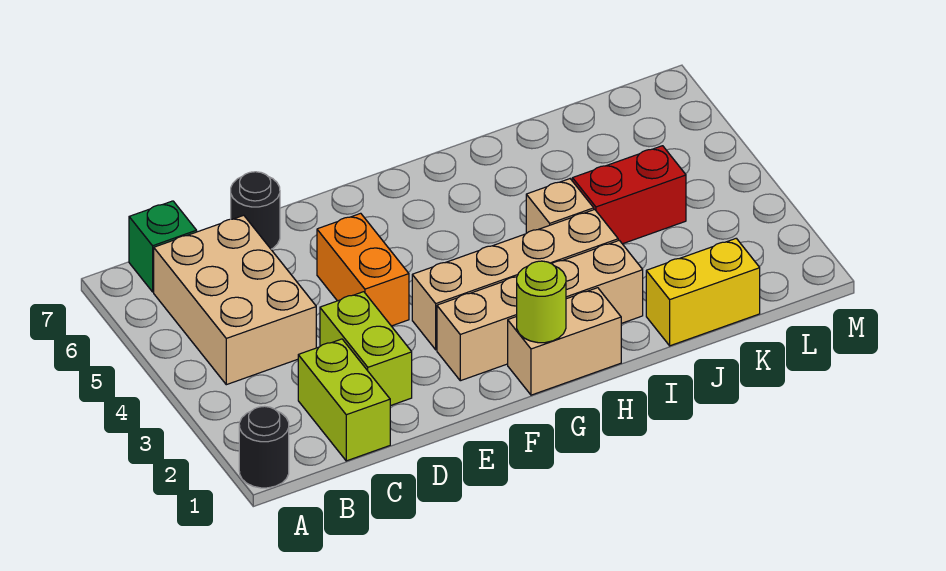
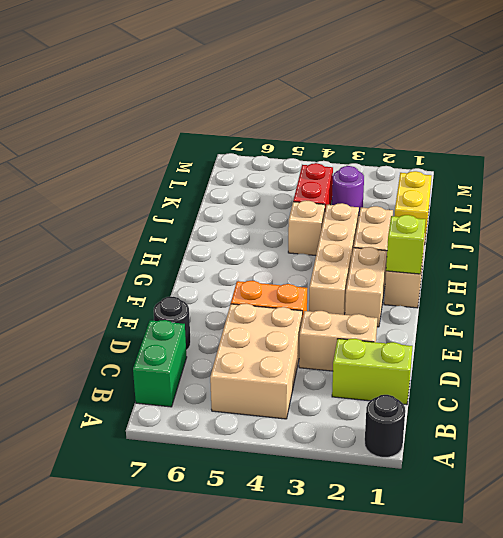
tan 2x3 brick [154,215,316,385] -> tan 2x3 brick turned to [210,303,303,419]
green 1x1 brick [129,201,197,292] -> green 1x2 brick [133,320,187,407]
lime 1x2 brick [320,292,412,406] -> tan 1x2 brick [299,311,377,371]
lime 1x1 round brick [517,261,566,343] -> lime 1x1 brick [386,215,426,274]
none -> purple 1x1 round brick [332,166,364,214]

